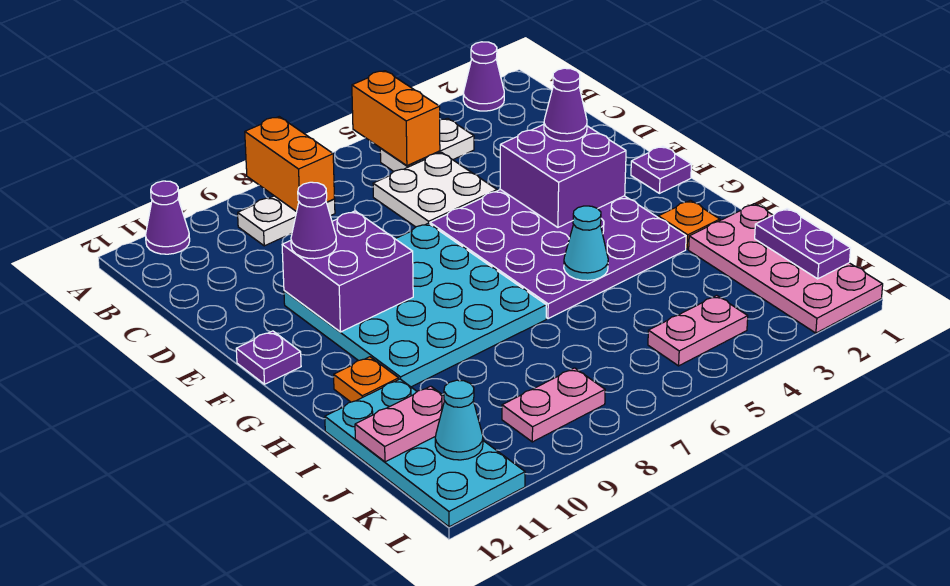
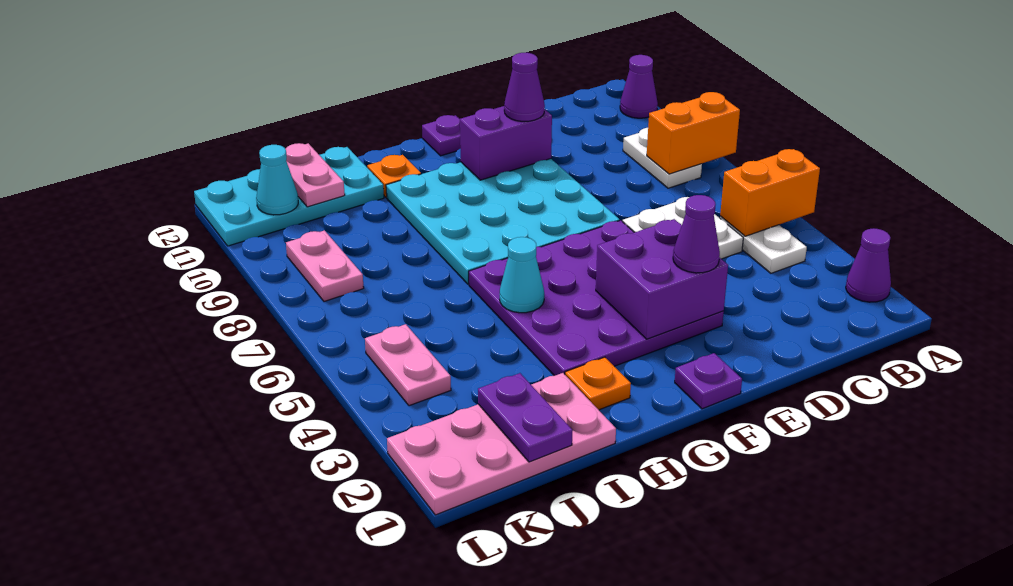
purple 2x2 brick [282,211,413,332] -> purple 1x2 brick [460,106,552,180]
purple 1x2 plate [755,208,851,279] -> purple 1x2 plate turned to [478,373,573,462]

